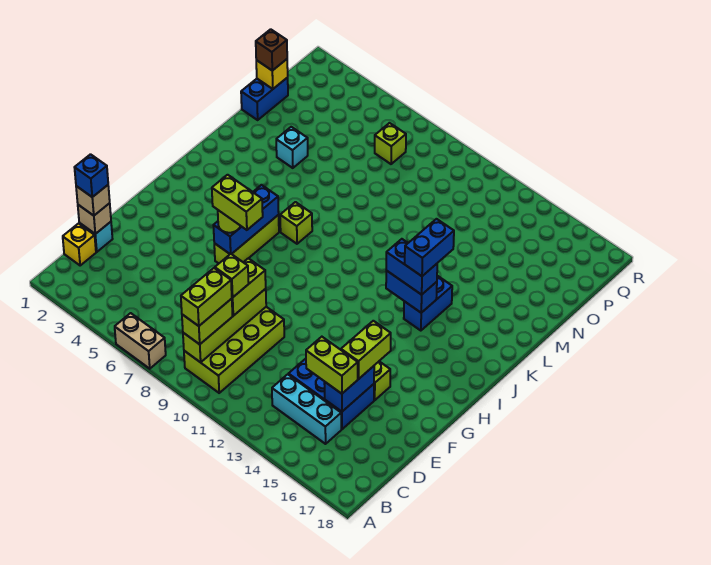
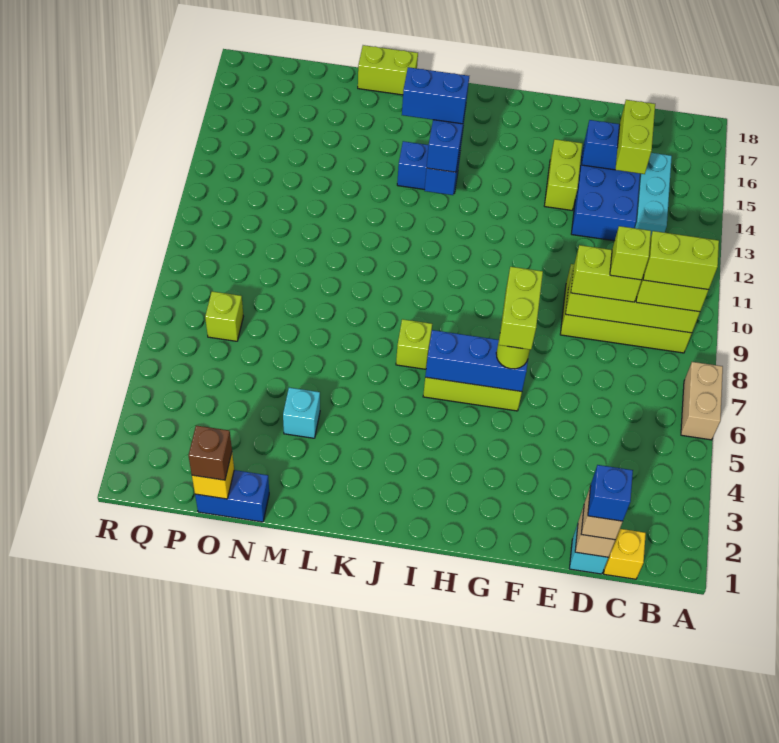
lime 1x2 brick [341,321,391,379] -> lime 1x2 brick moved to [358,45,418,95]

